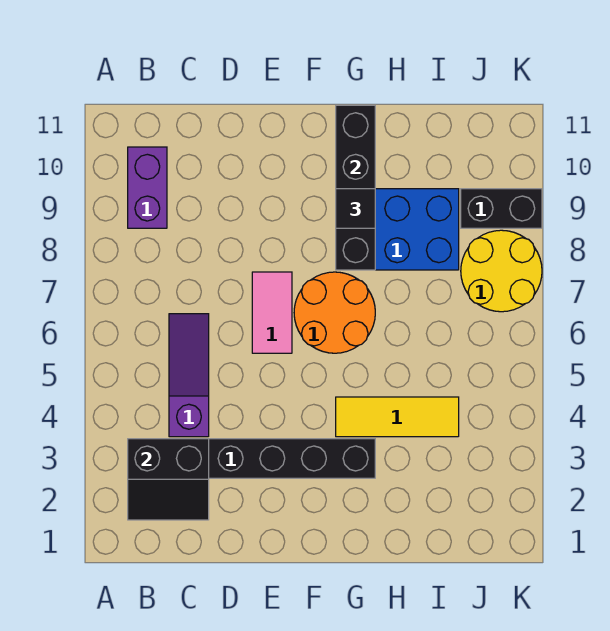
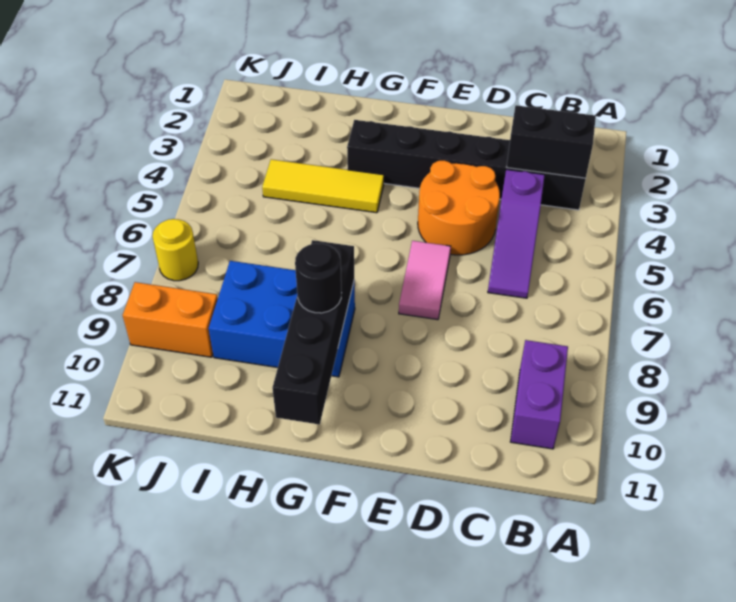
orange 2x2 round brick [294,272,375,353] -> orange 2x2 round brick moved to [418,161,500,255]
black 1x1 tile [336,189,375,228] -> black 1x1 round brick [295,243,341,313]
yellow 2x2 round brick [461,230,542,312] -> yellow 1x1 round brick [153,219,198,281]
black 1x2 brick [461,189,542,228] -> orange 1x2 brick [123,282,218,357]

